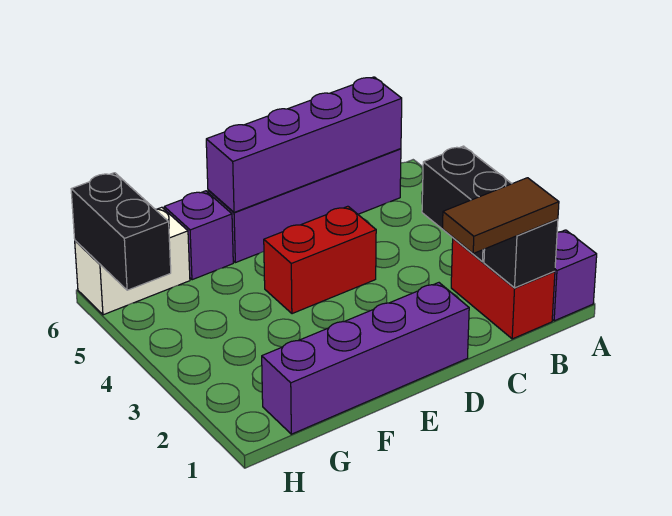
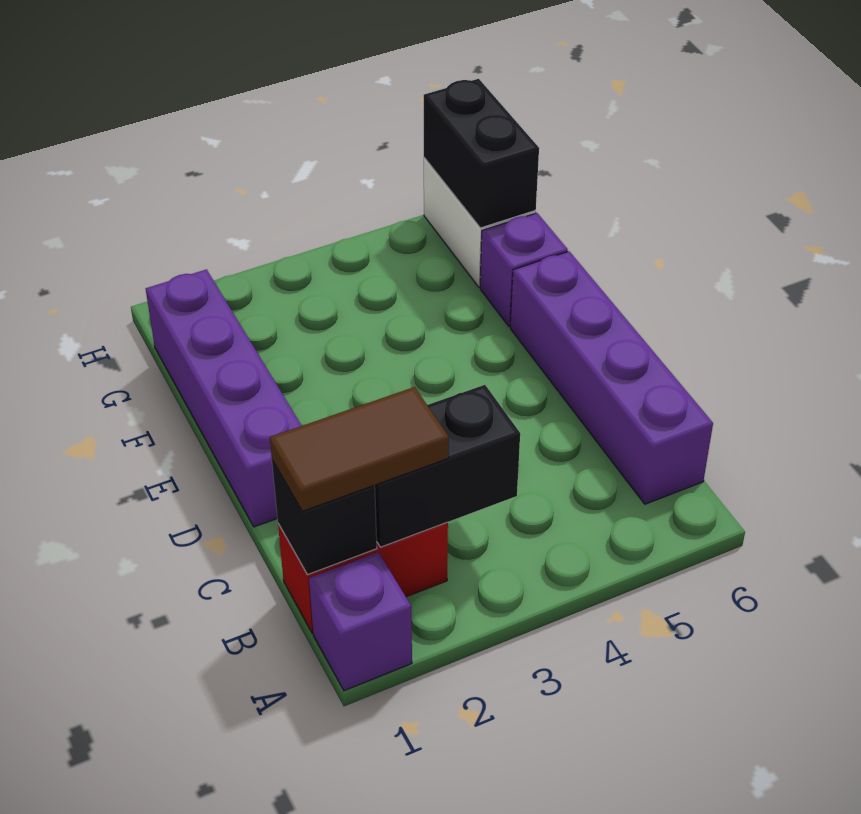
brown 1x2 tile [442,178,559,253] -> brown 1x2 tile turned to [270,387,449,511]
purple 1x4 brick [206,77,402,212] -> none
red 1x2 brick [264,206,376,314] -> none
black 1x2 brick [71,173,171,290] -> black 1x2 brick turned to [424,79,539,228]

